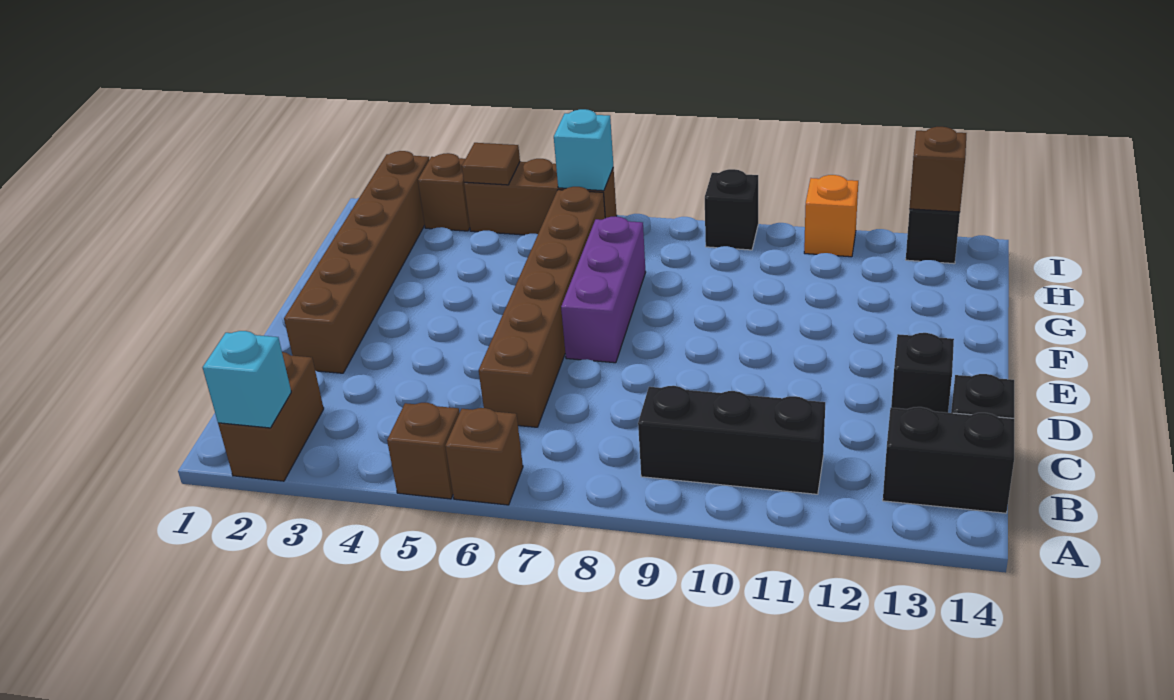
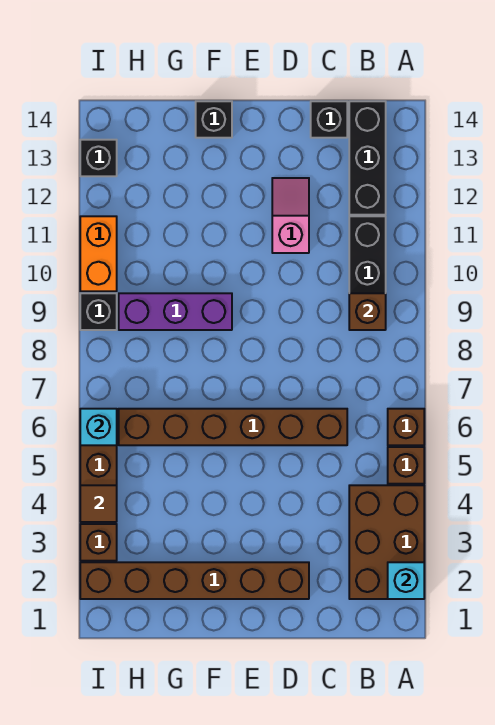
brown 1x2 brick [218,352,324,481] -> brown 2x3 brick [349,485,424,599]
black 1x2 brick [883,407,1014,513] -> black 1x3 brick [349,101,386,215]
none -> pink 1x2 slope [272,178,309,253]
black 1x1 brick [891,333,954,413] -> black 1x1 brick moved to [196,101,232,138]
purple 1x3 brick [561,216,646,363] -> purple 1x3 brick moved to [119,293,232,330]
orange 1x1 brick [804,175,858,257] -> orange 1x2 brick [80,216,117,291]
brown 1x1 brick [910,127,966,212] -> brown 1x1 brick moved to [349,293,386,330]

